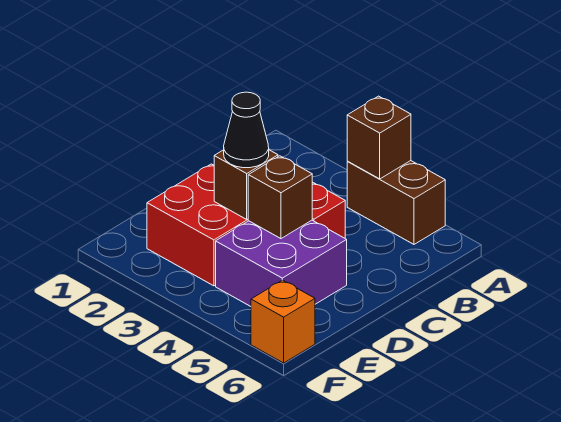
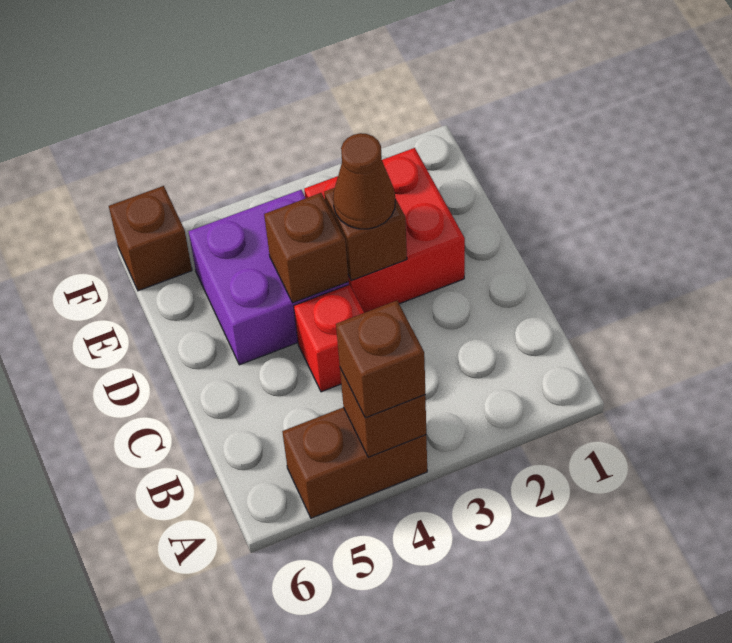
none -> brown 1x1 brick [336,301,425,418]
black 1x1 cone [224,92,269,168] -> brown 1x1 cone [333,133,395,229]
orange 1x1 brick [251,280,315,363] -> brown 1x1 brick [109,186,192,291]

